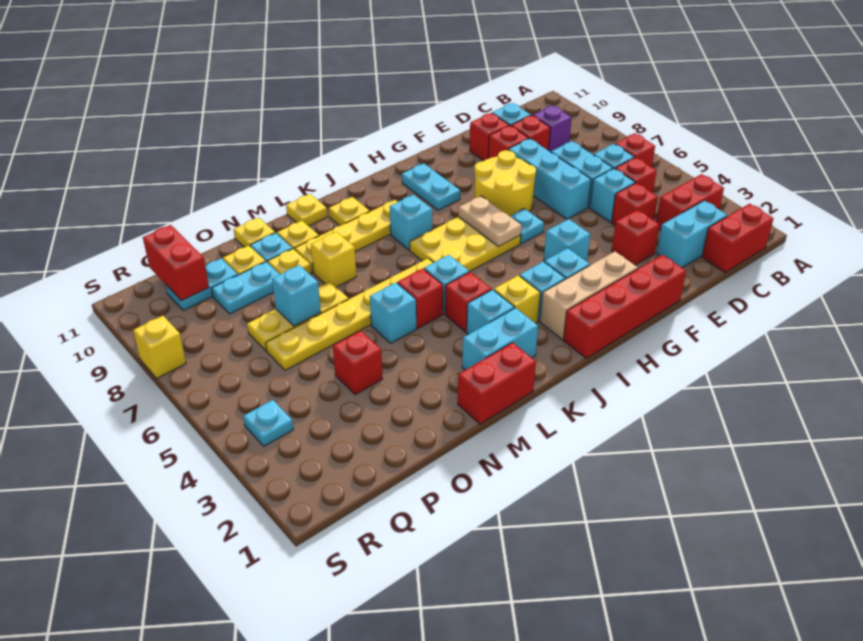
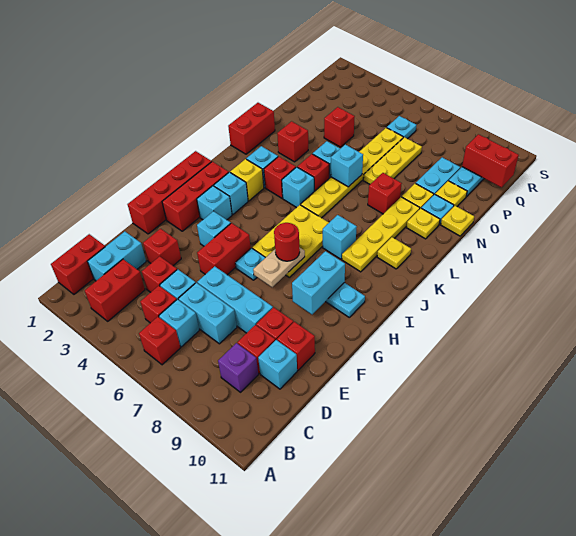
none -> red 1x2 brick [197,223,251,275]
yellow 2x2 round brick [474,150,536,216] -> none
tan 1x3 brick [540,251,638,339] -> red 1x3 brick [162,162,229,231]
tan 1x2 plate [458,196,522,247] -> tan 1x2 plate turned to [253,247,305,287]
none -> red 1x1 round brick [274,223,300,261]
cyan 1x2 brick [462,308,538,370] -> cyan 1x2 brick moved to [292,251,345,314]
yellow 1x1 plate [286,194,327,226] -> none
none -> red 1x1 brick [277,121,308,162]
yellow 1x1 brick [311,232,356,287] -> red 1x1 brick [368,173,402,214]
cyan 1x1 brick [272,265,321,326] -> cyan 1x1 brick moved to [331,145,363,187]
cyan 1x1 plate [243,400,293,446] -> cyan 1x1 plate moved to [387,116,416,139]
yellow 1x1 brick [133,316,186,378] -> none

